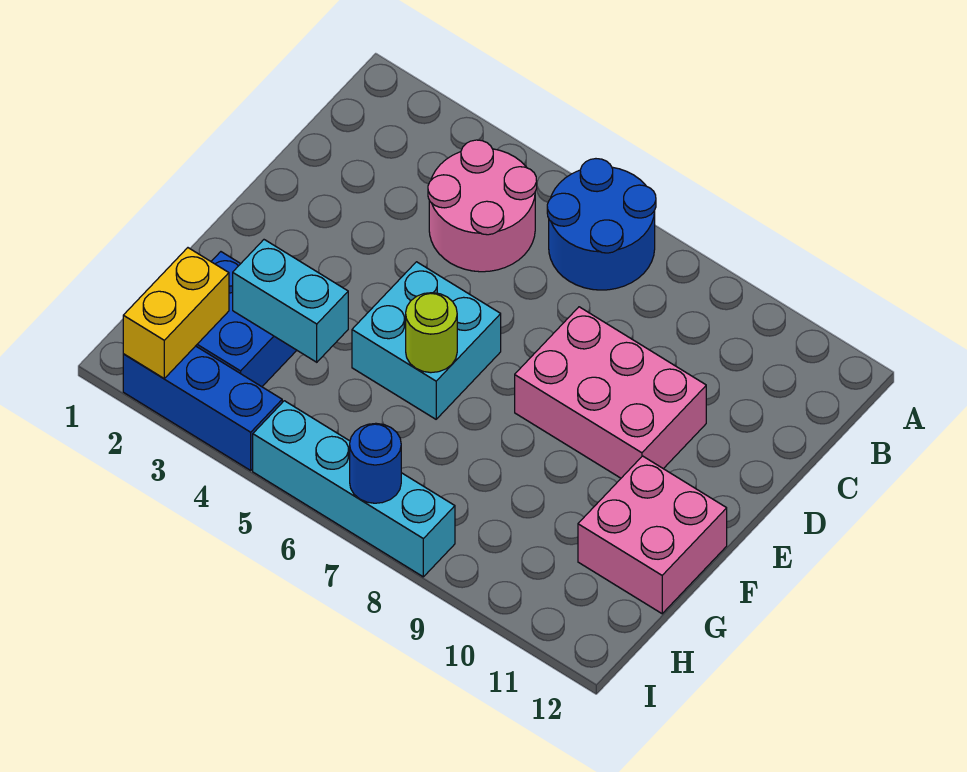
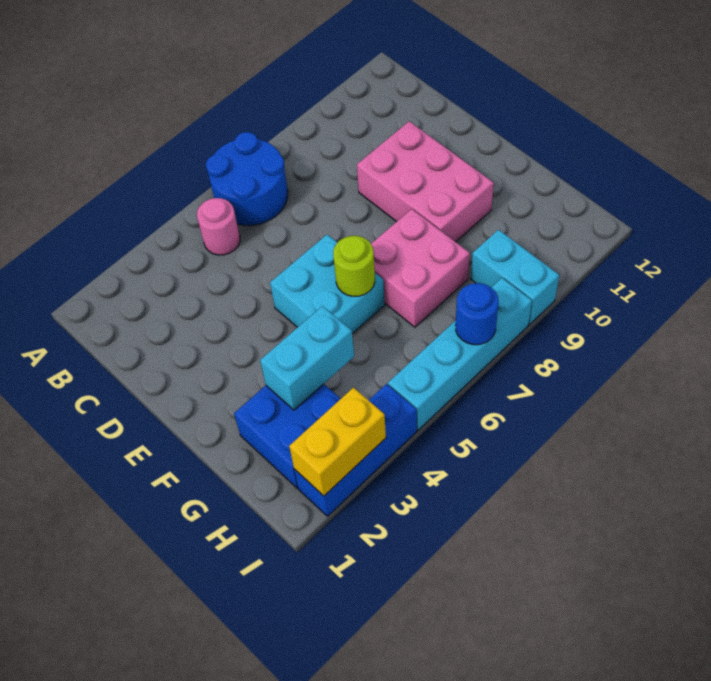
pink 2x2 round brick [428,140,537,272] -> pink 1x1 round brick [197,198,240,255]
pink 2x3 brick [515,307,706,478] -> pink 2x3 brick turned to [357,121,494,242]
pink 2x2 brick [578,456,727,614] -> pink 2x2 brick moved to [371,209,470,327]
yellow 1x2 brick [123,248,229,378] -> yellow 1x2 brick turned to [289,388,386,496]
none -> cyan 1x2 brick [471,230,559,324]

